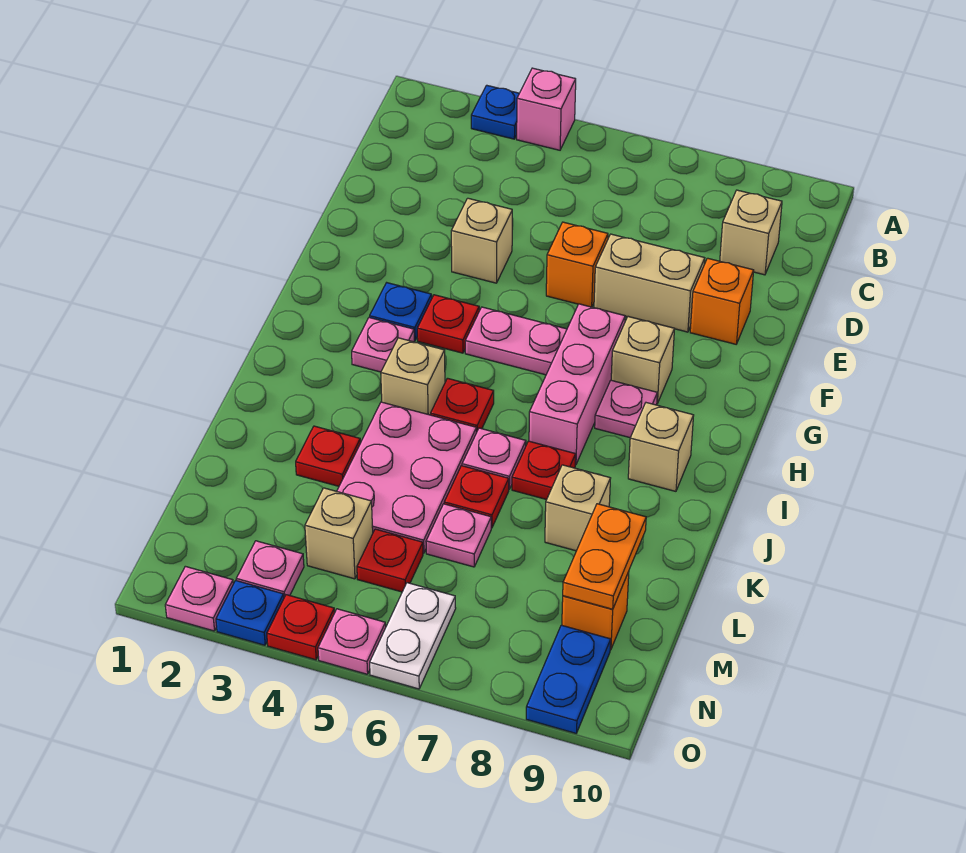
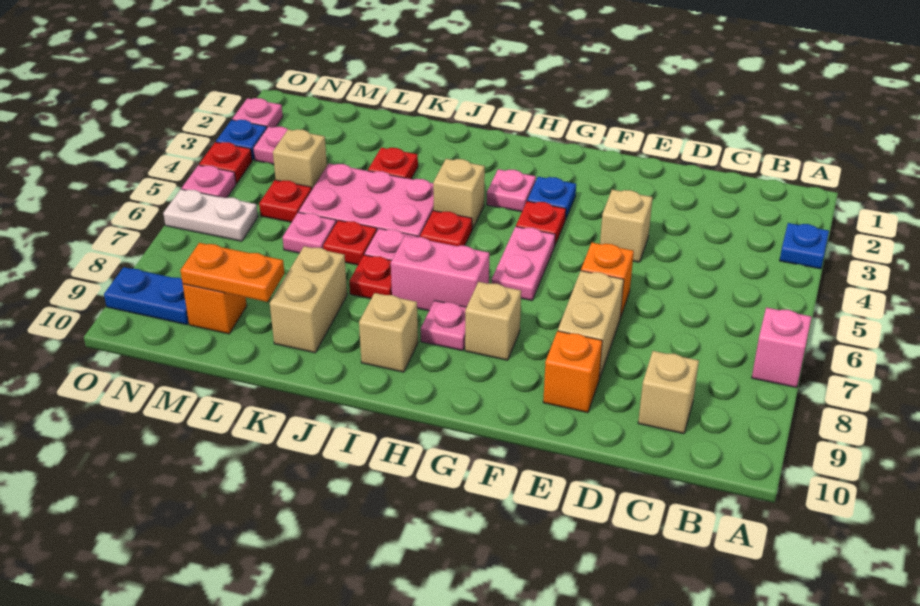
pink 1x1 brick [517,68,576,150] -> pink 1x1 brick moved to [752,307,812,388]
pink 1x3 brick [529,304,625,465] -> pink 1x2 brick [391,236,489,311]
tan 1x1 brick [545,465,611,551] -> tan 1x2 brick [270,246,347,353]

